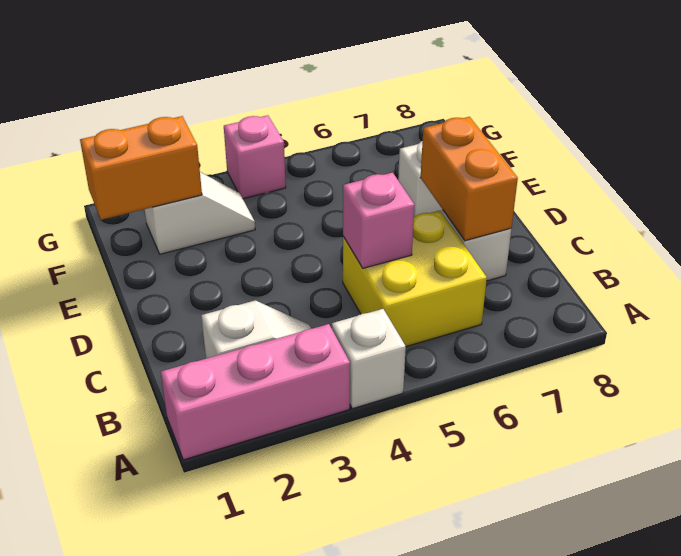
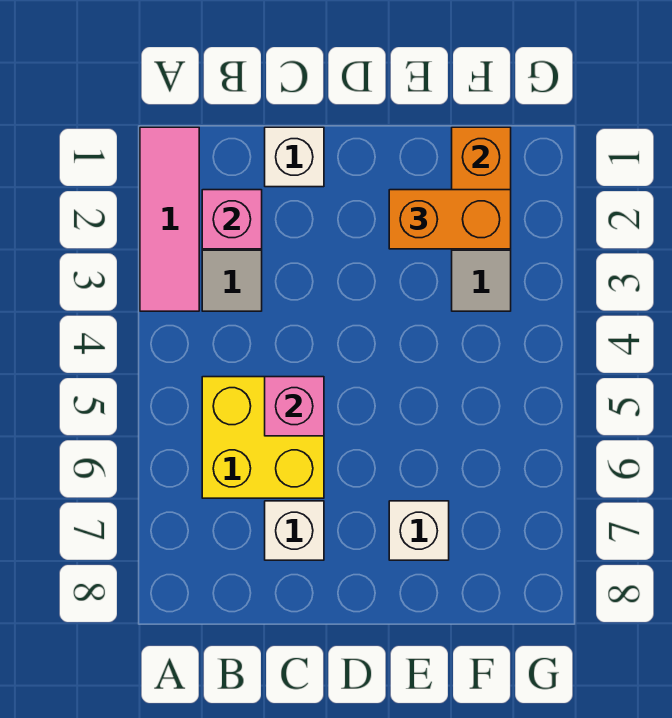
pink 1x3 brick [161,324,350,460] -> pink 1x3 tile [140,127,199,311]
white 1x1 brick [332,309,406,409] -> white 1x1 brick moved to [265,127,324,187]
orange 1x2 brick [421,117,518,241] -> orange 1x2 brick moved to [389,190,511,249]
pink 1x1 brick [224,115,286,199] -> pink 1x1 brick moved to [202,190,262,249]

